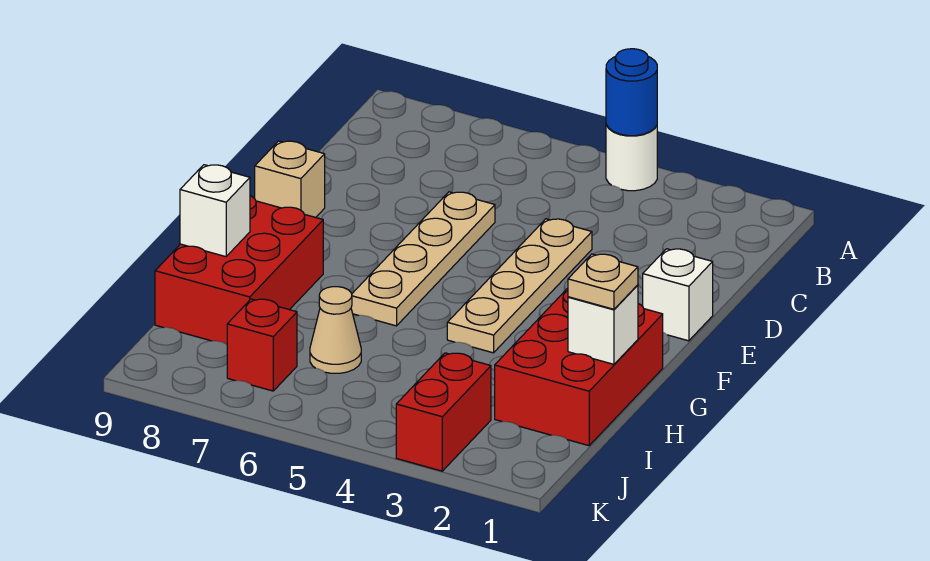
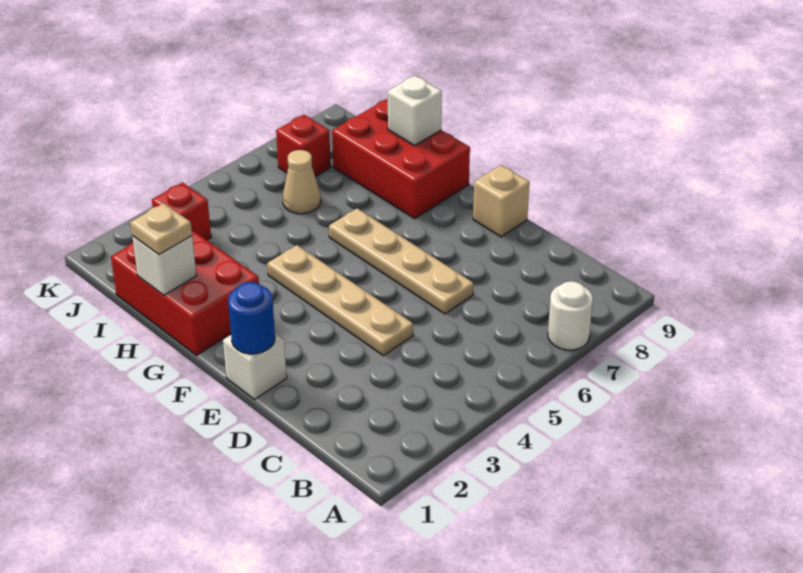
white 1x1 round brick [606,125,657,191] -> white 1x1 round brick moved to [548,281,593,350]
blue 1x1 round brick [606,49,657,136] -> blue 1x1 round brick moved to [228,282,275,354]
red 1x2 brick [396,353,491,471] -> red 1x1 brick [152,182,211,240]

